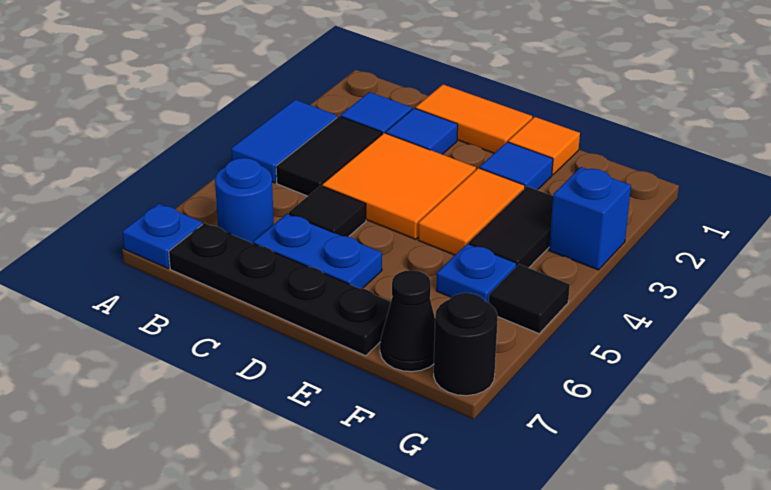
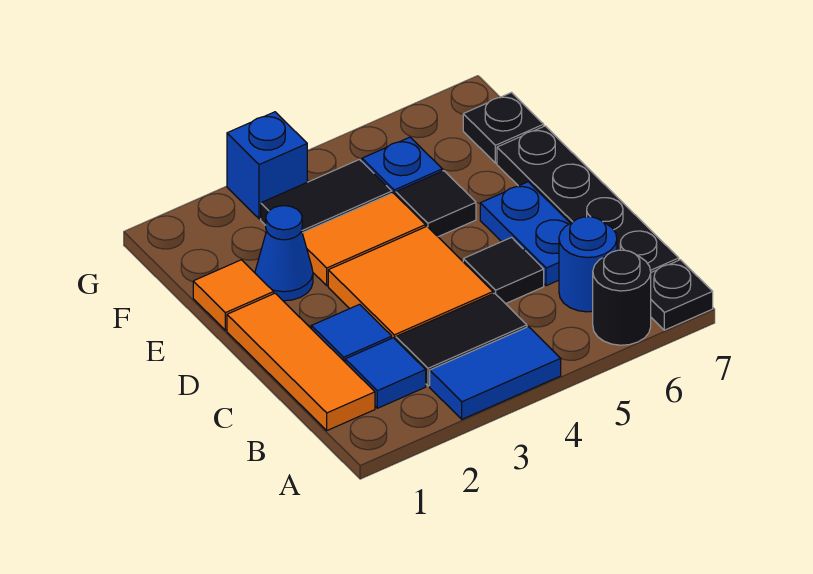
blue 1x1 plate [122,204,202,268] -> black 1x1 plate [651,260,713,330]
orange 1x2 tile [416,85,532,153] -> orange 1x3 tile [227,293,375,430]
blue 1x1 tile [480,142,553,190] -> blue 1x1 cone [255,206,313,301]
black 1x1 cone [380,270,435,372] -> black 1x1 plate [463,93,544,163]
black 1x1 tile [489,264,570,334] -> black 1x1 tile moved to [396,171,476,237]
black 1x1 round brick [434,293,498,396] -> black 1x1 round brick moved to [593,250,651,345]

